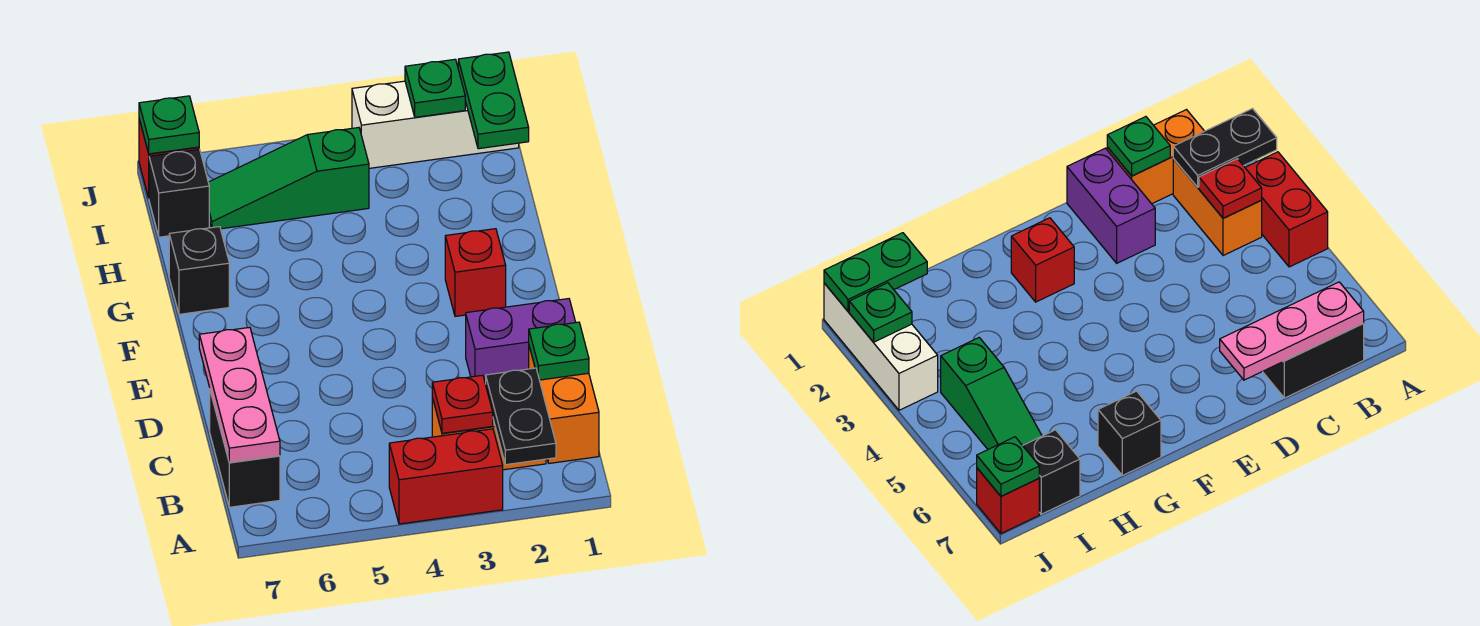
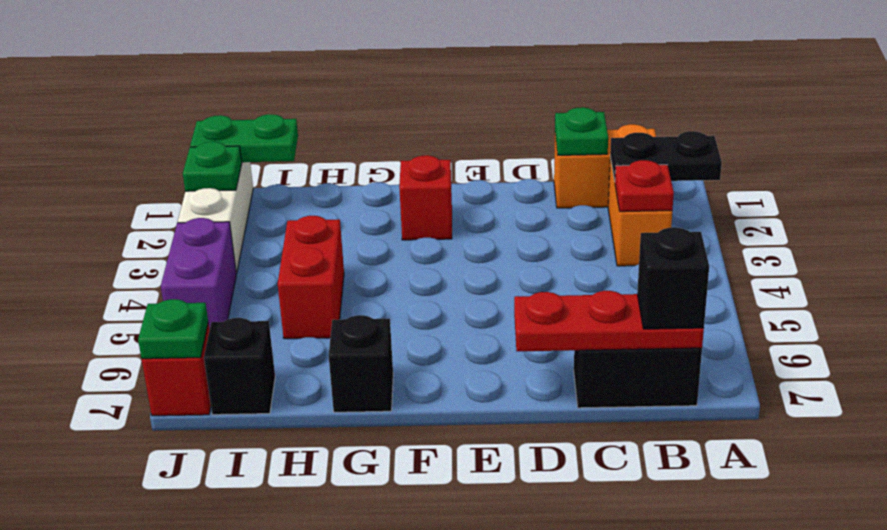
red 1x2 brick [389,429,503,524] -> red 1x2 brick moved to [278,216,344,339]
pink 1x3 plate [199,327,280,463] -> red 1x3 plate [514,291,704,351]
none -> black 1x1 brick [637,227,709,329]
purple 1x2 brick [466,299,576,384] -> purple 1x2 brick moved to [161,218,236,329]
green 1x3 slope [208,128,369,229] -> none

